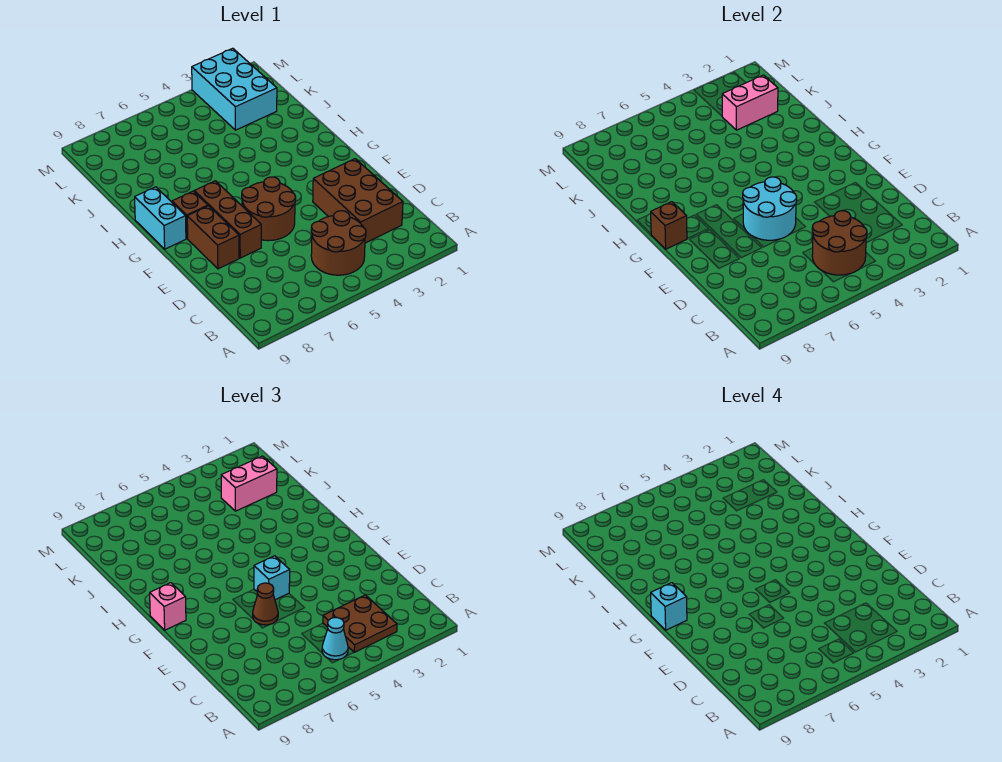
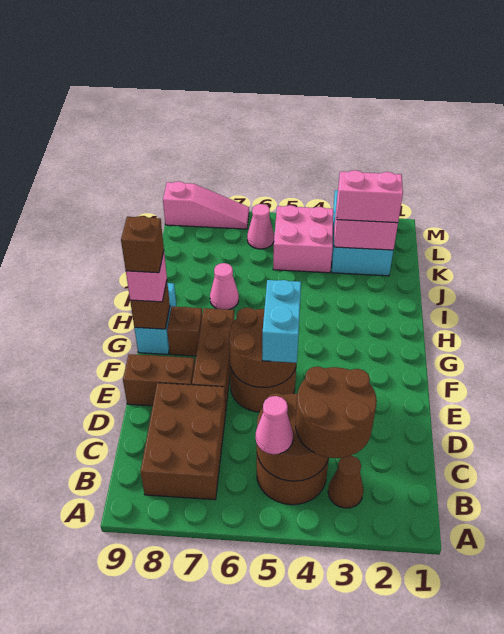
brown 2x2 plate [323,595,397,652] -> brown 2x2 round brick [296,367,377,458]
cyan 1x1 cone [322,618,348,660] -> pink 1x1 cone [256,396,293,454]
brown 2x3 brick [313,159,403,243] -> brown 2x3 brick moved to [140,383,226,500]
cyan 2x2 round brick [743,177,797,240] -> brown 2x2 round brick [229,308,296,387]
brown 1x1 cone [253,583,278,625] -> brown 1x1 cone moved to [328,456,364,508]
brown 1x2 brick [187,206,239,269] -> brown 1x2 brick turned to [123,354,195,406]
cyan 1x1 brick [254,556,290,600] -> cyan 1x2 brick [262,280,301,363]
cyan 1x1 brick [651,583,687,630] -> brown 1x1 brick [121,216,164,273]
none -> pink 1x1 cone [210,263,239,310]
none -> pink 2x2 brick [273,205,333,273]
none -> pink 1x1 cone [247,204,274,249]
none -> pink 1x3 slope [163,181,249,229]

